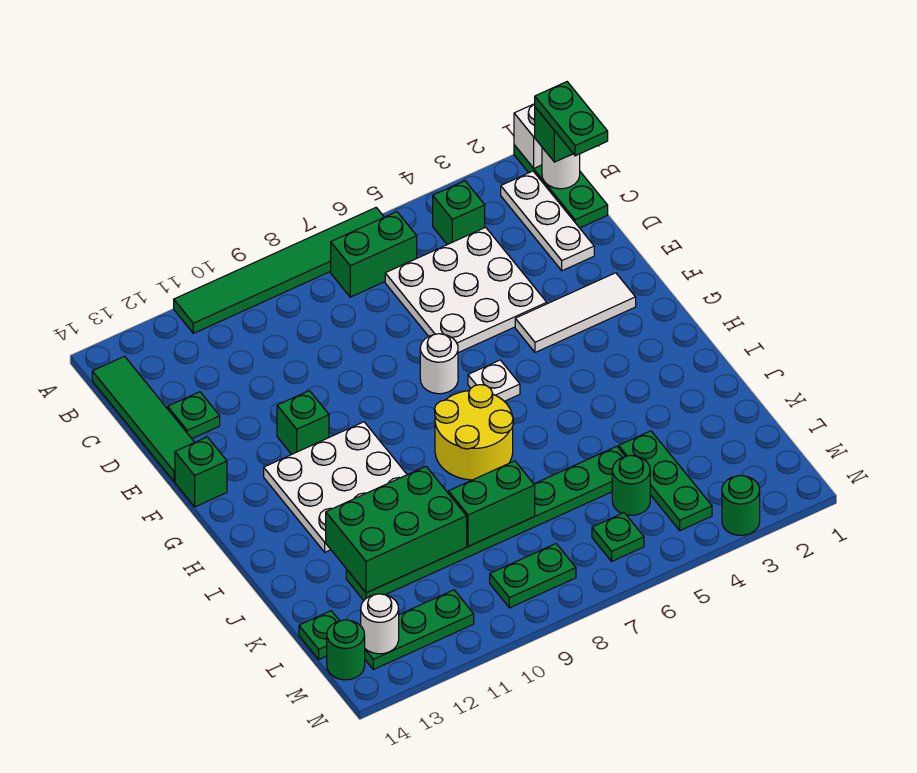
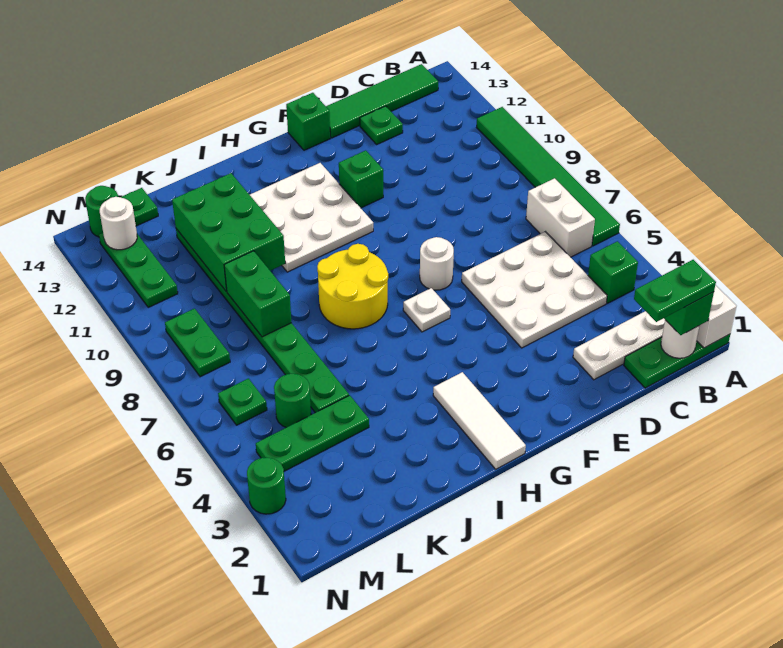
green 1x2 brick [331,212,417,297] -> white 1x2 brick [526,178,595,257]
white 1x3 tile [515,273,636,353] -> white 1x3 tile moved to [433,372,526,469]

